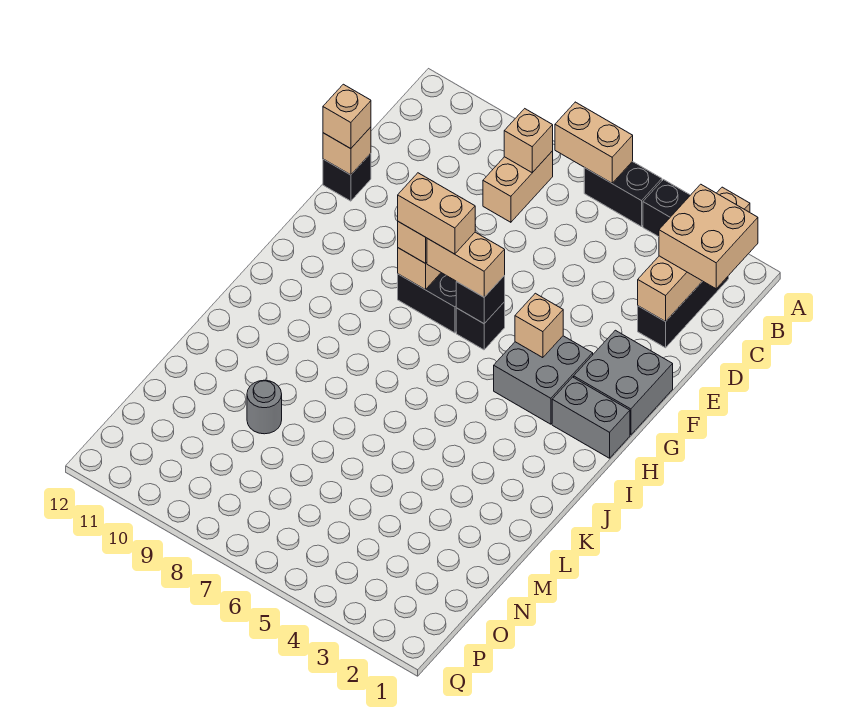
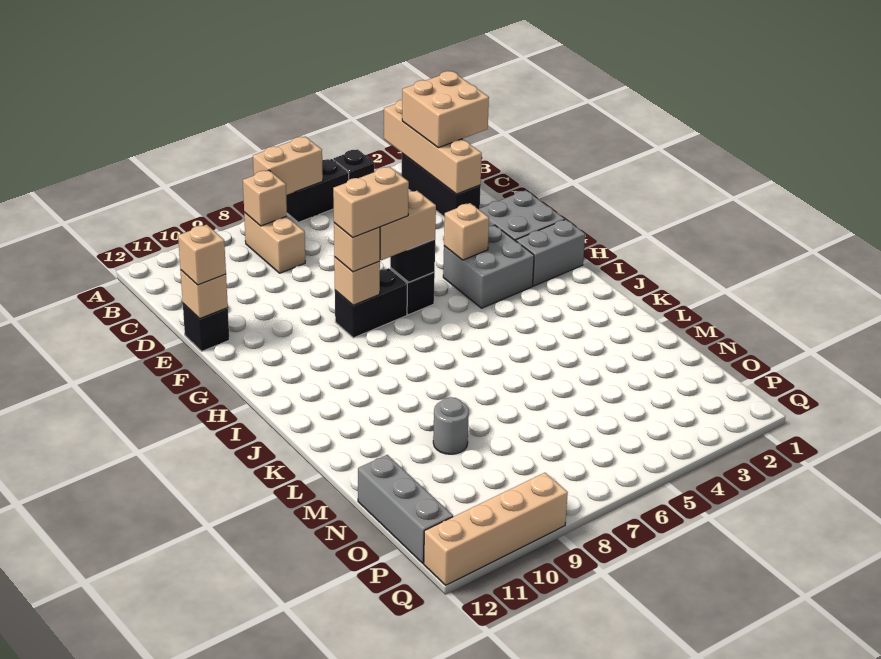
none -> grey 1x3 brick [358,455,453,563]
none -> tan 1x4 brick [424,473,568,585]

